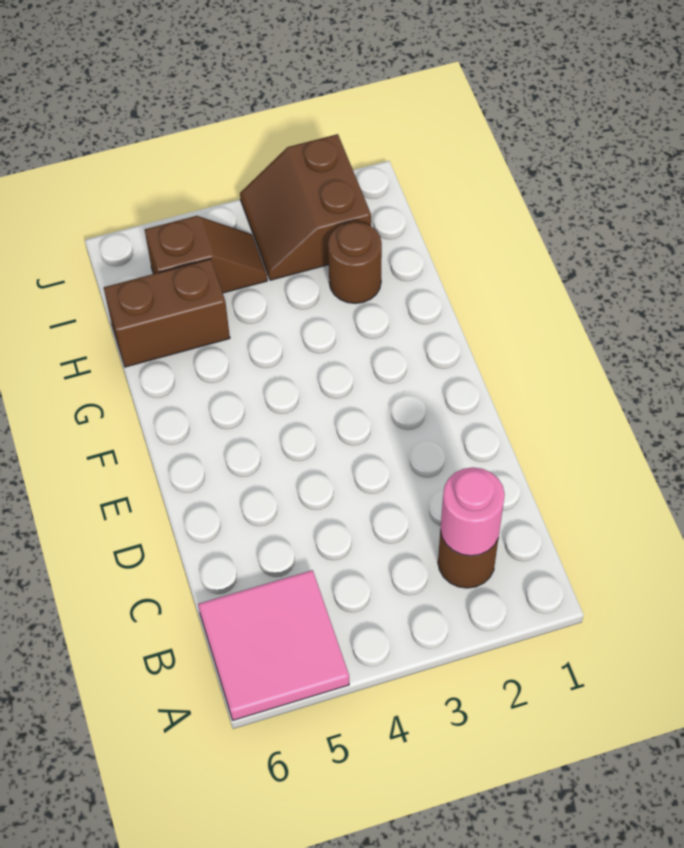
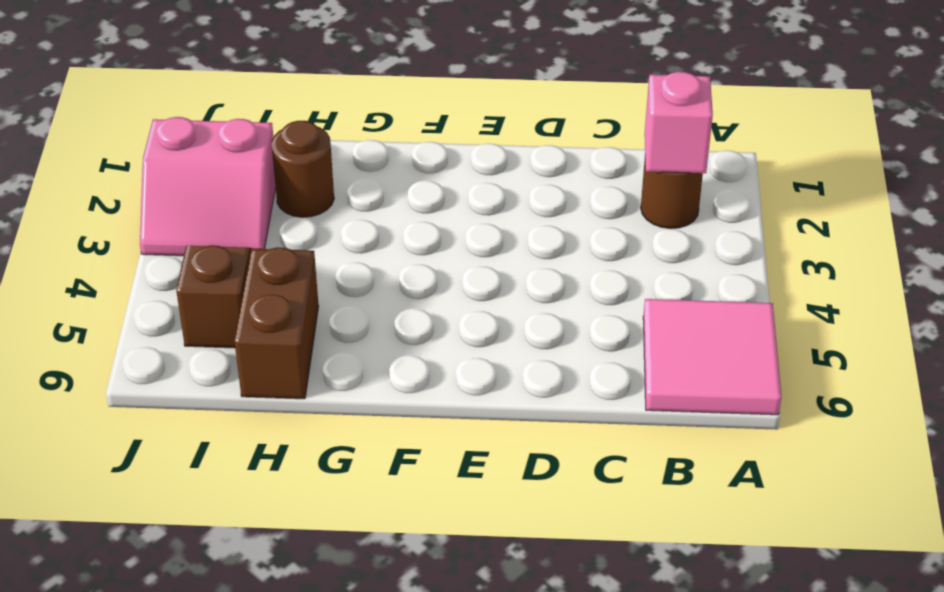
pink 1x1 round brick [440,467,505,556] -> pink 1x1 brick [645,72,713,173]
brown 2x2 slope [240,134,371,280] -> pink 2x2 slope [140,117,276,256]

